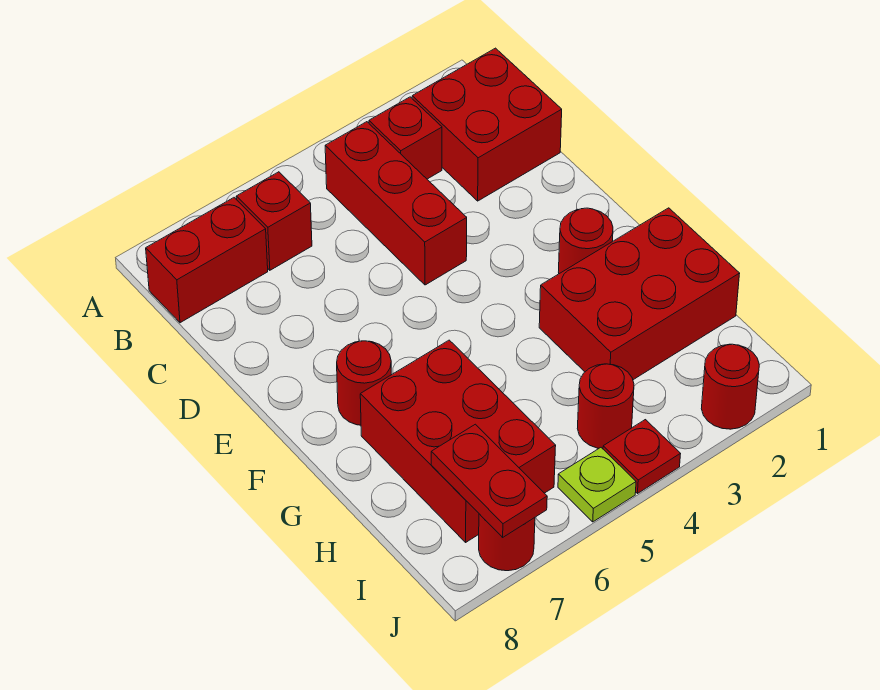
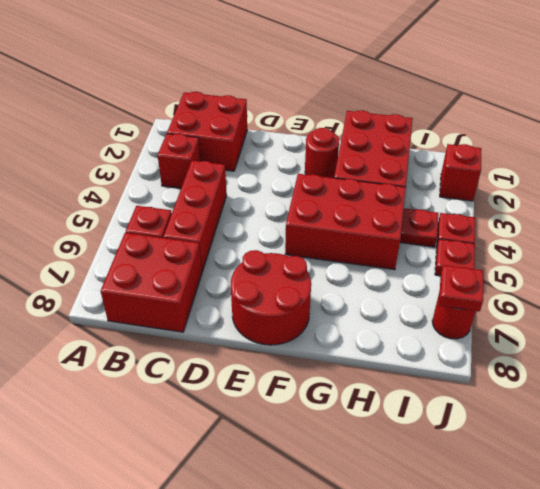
red 1x3 brick [325,122,467,285] -> red 1x3 brick turned to [163,161,227,272]
red 1x2 brick [146,198,268,323] -> red 2x2 brick [101,233,202,332]
red 1x1 round brick [337,341,391,425] -> red 2x2 round brick [231,250,311,345]
red 2x3 brick [360,340,556,542] -> red 2x3 brick moved to [285,174,406,270]
red 1x1 round brick [577,364,634,449] -> red 1x1 plate [400,208,438,247]
red 1x2 plate [431,424,547,537] -> red 1x1 plate [439,265,483,311]
red 1x1 round brick [701,344,759,429] -> red 1x1 brick [440,144,481,201]
lime 1x1 plate [558,448,636,522] -> red 1x1 plate [435,239,475,276]

